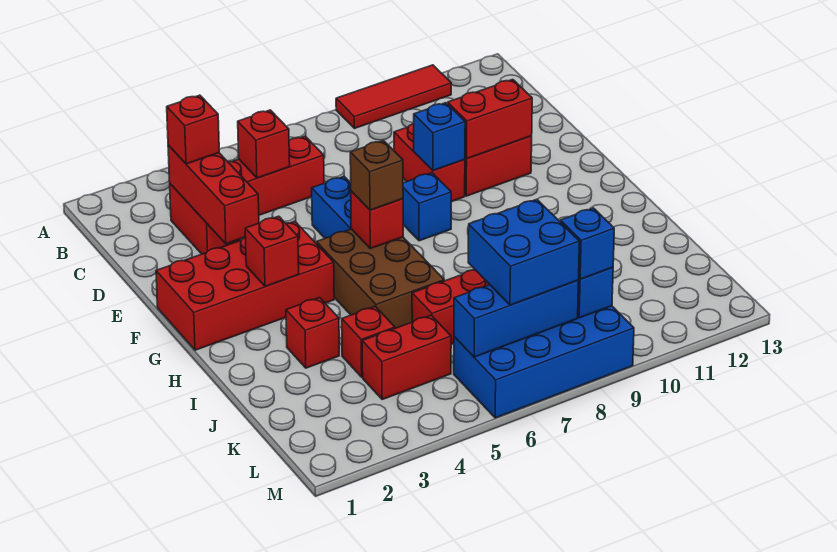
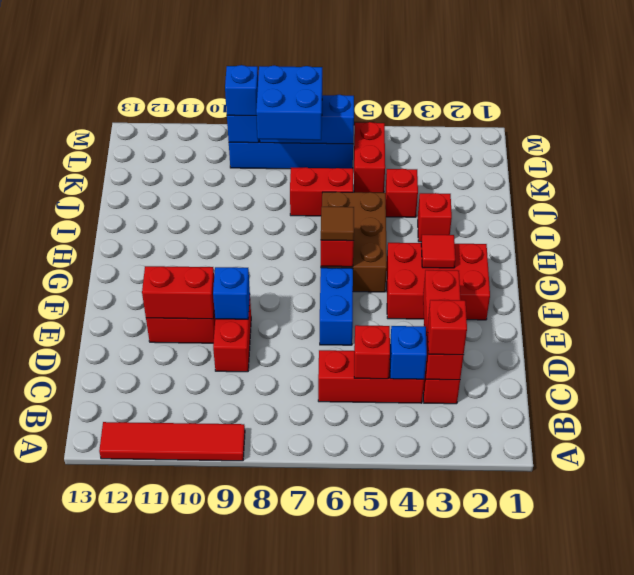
red 1x3 tile [336,65,451,129] -> red 1x4 tile [99,422,245,461]
red 2x4 brick [156,221,334,350] -> red 2x3 brick [387,243,490,320]
blue 1x1 brick [403,173,451,241] -> blue 1x1 brick moved to [390,326,427,379]
red 1x1 brick [245,216,299,287] -> red 1x1 tile [421,235,455,268]
brown 1x1 brick [350,140,403,210] -> brown 1x1 tile [321,207,354,241]
red 1x2 brick [362,315,451,399] -> red 1x2 brick turned to [354,122,385,193]

